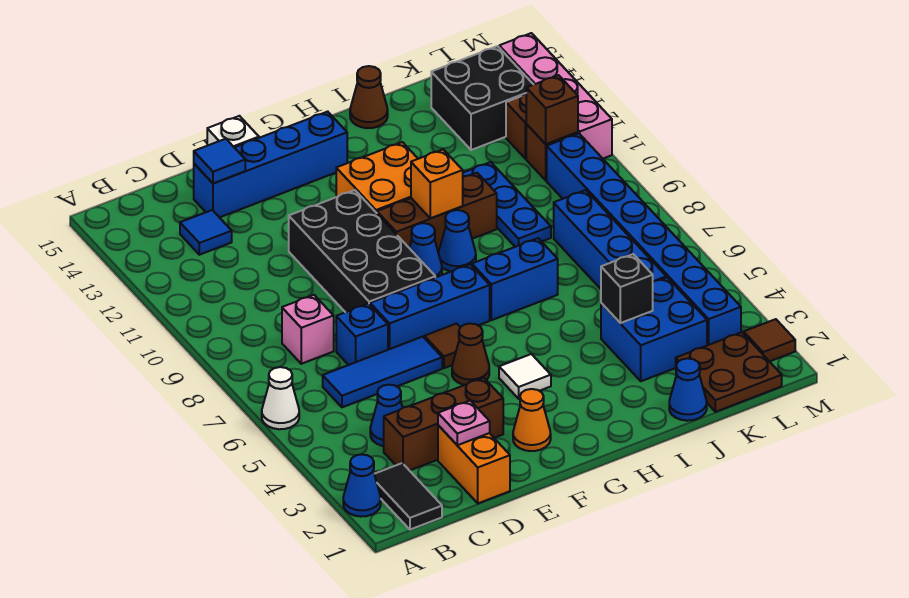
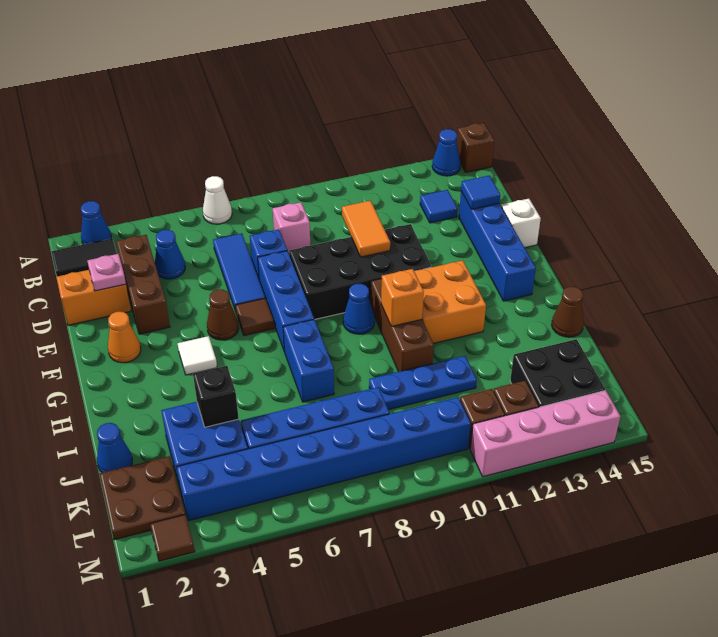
none -> orange 1x2 tile [342,200,390,257]
blue 1x1 cone [438,210,476,271] -> blue 1x1 cone moved to [432,129,460,176]
brown 1x1 brick [526,75,578,144] -> brown 1x1 brick moved to [457,123,494,172]

